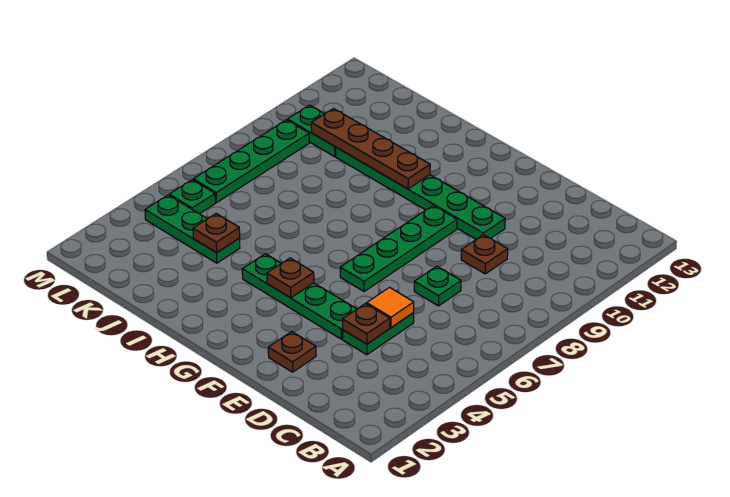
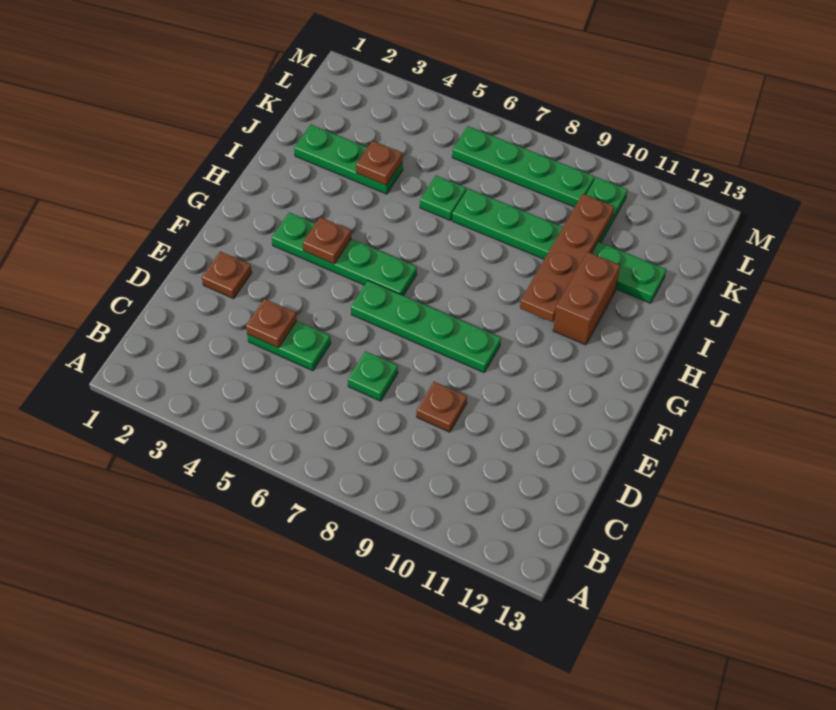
orange 1x1 tile [367,287,414,328] -> none
green 1x4 plate [242,254,357,339] -> green 1x4 plate turned to [272,213,417,296]
green 1x6 plate [336,147,505,239] -> green 1x6 plate turned to [452,189,666,303]
none -> brown 1x2 brick [553,252,620,345]
green 1x3 plate [145,195,240,263] -> green 1x3 plate turned to [294,125,403,194]
green 1x1 plate [169,180,215,214] -> green 1x1 plate moved to [420,176,466,220]

